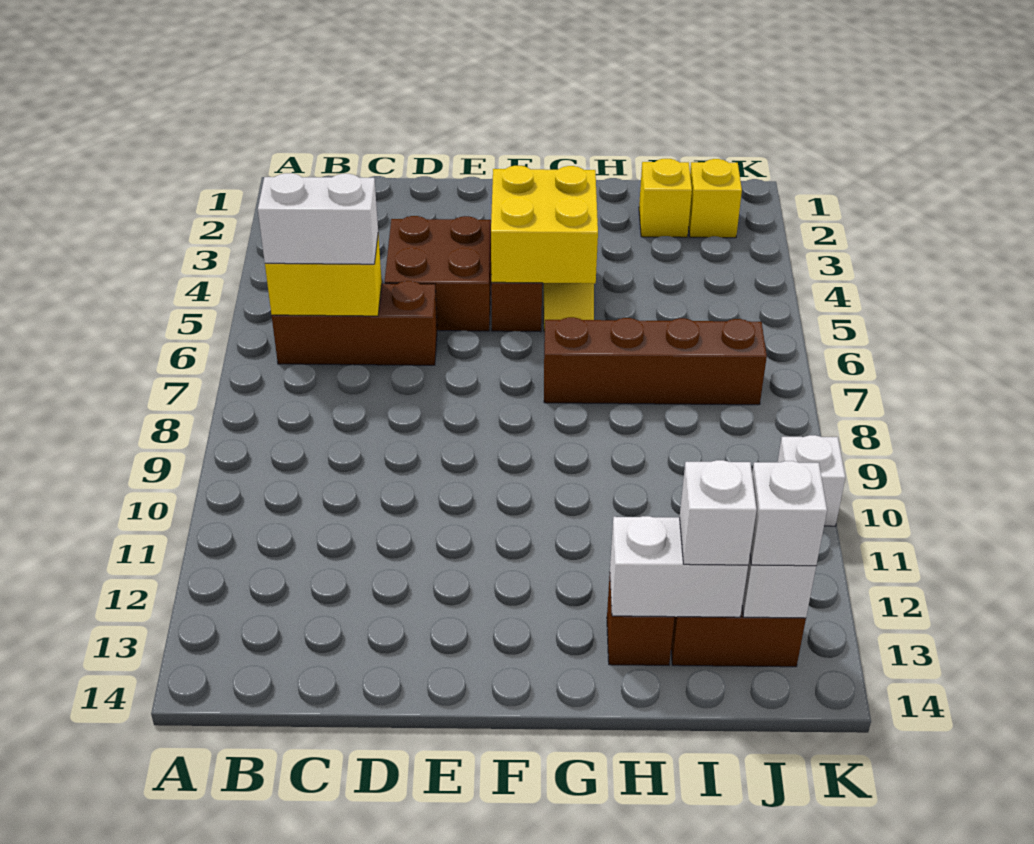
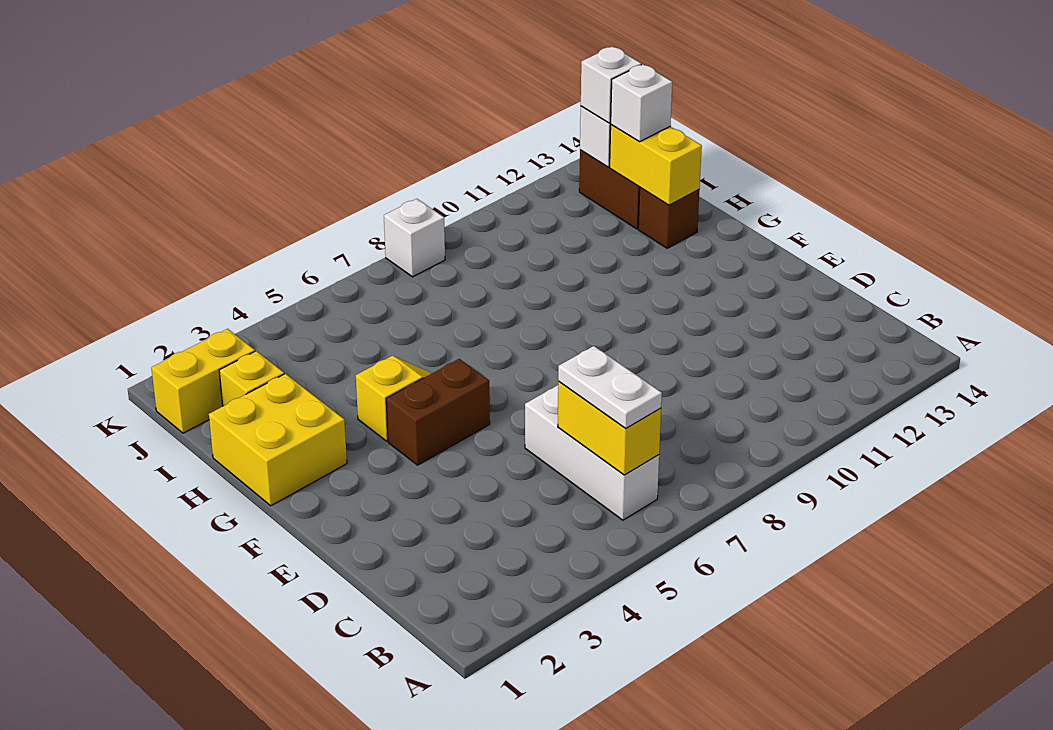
brown 1x3 brick [272,281,437,365] -> white 1x3 brick [525,385,659,520]
white 1x2 brick [258,173,378,264] -> white 1x2 plate [558,346,662,429]
brown 2x2 brick [385,216,491,331] -> none
yellow 2x2 brick [491,166,598,283] -> yellow 2x2 brick moved to [209,374,347,506]
brown 1x4 brick [544,317,767,405] -> none
white 1x2 brick [610,516,748,617] -> yellow 1x2 brick [610,125,702,205]
yellow 1x1 brick [689,159,742,238] -> yellow 1x2 brick [151,329,255,433]
white 1x1 brick [778,435,845,526] -> white 1x1 brick moved to [384,199,445,277]

